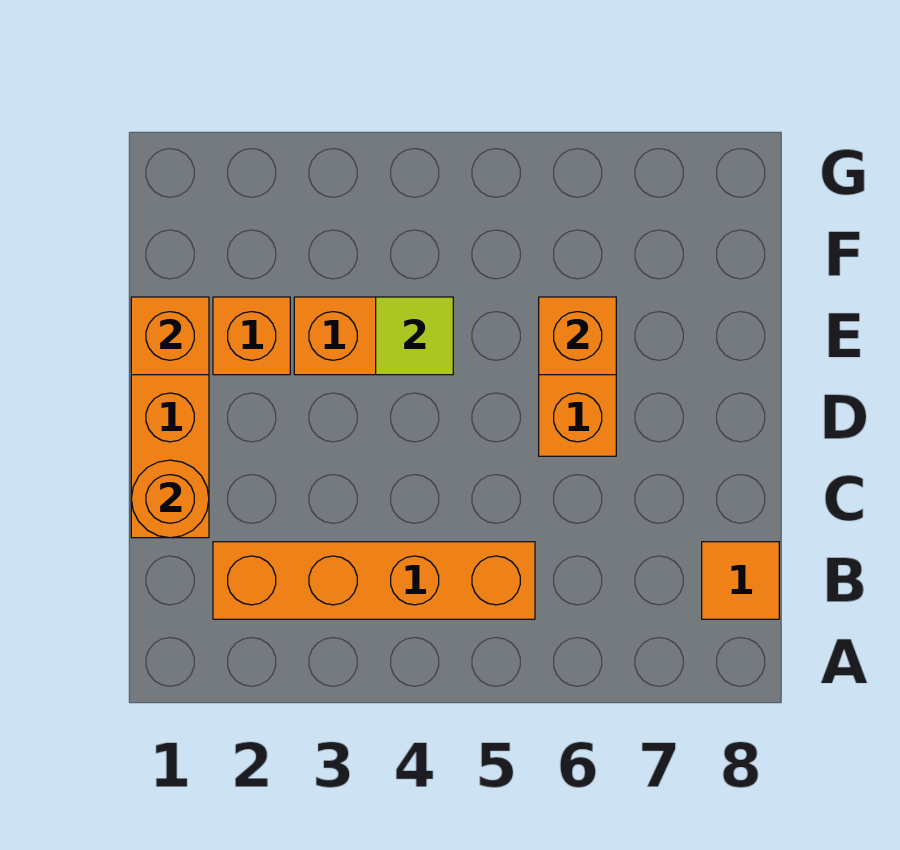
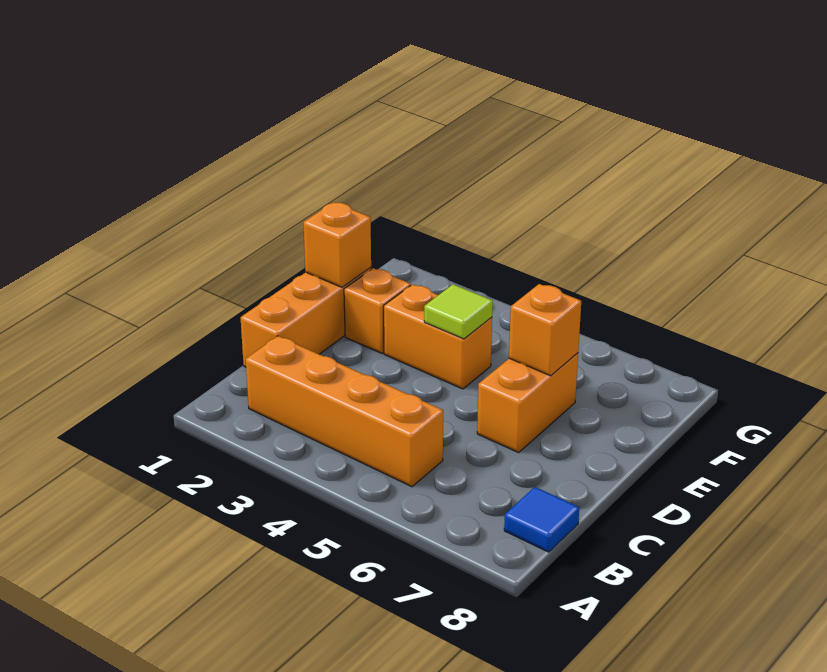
orange 1x1 tile [702,542,779,619] -> blue 1x1 tile [504,487,579,552]
orange 1x1 round brick [131,460,209,538] -> none

